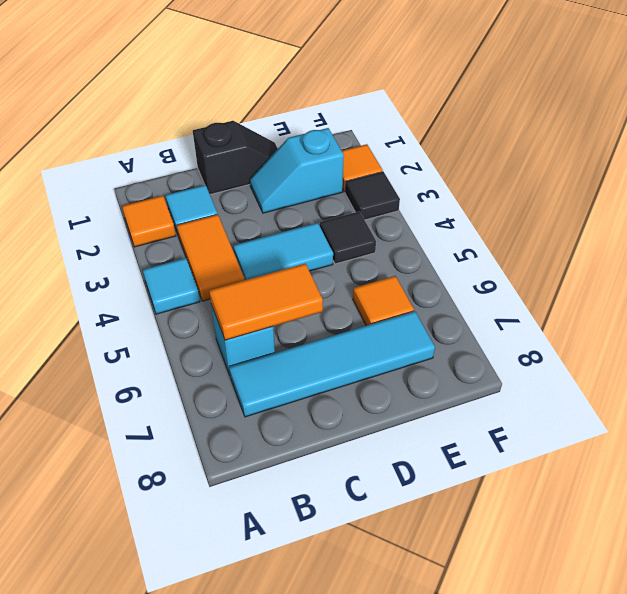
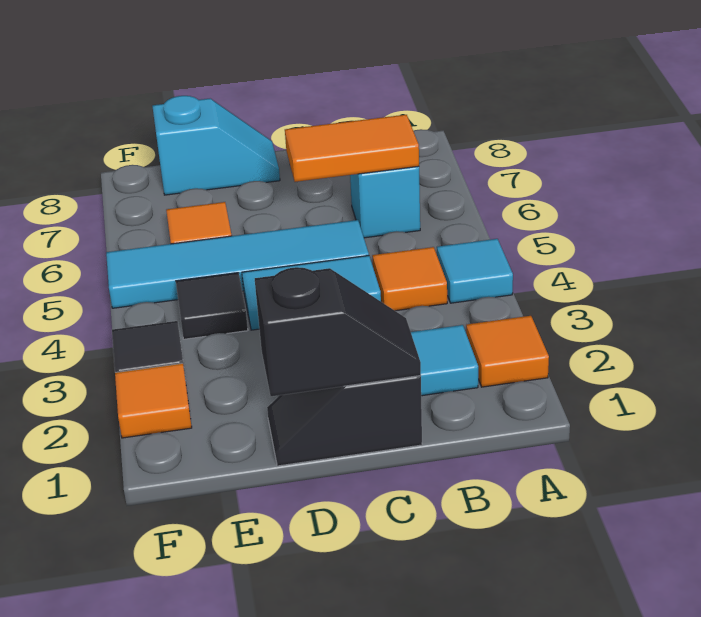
orange 1x2 tile [176,215,244,301] -> orange 1x1 tile [372,247,447,311]
cyan 1x4 tile [229,311,435,417] -> cyan 1x4 tile moved to [106,220,369,308]
none -> black 1x2 slope [255,267,421,396]
cyan 1x2 slope [250,128,344,213] -> cyan 1x2 slope moved to [152,96,280,195]

